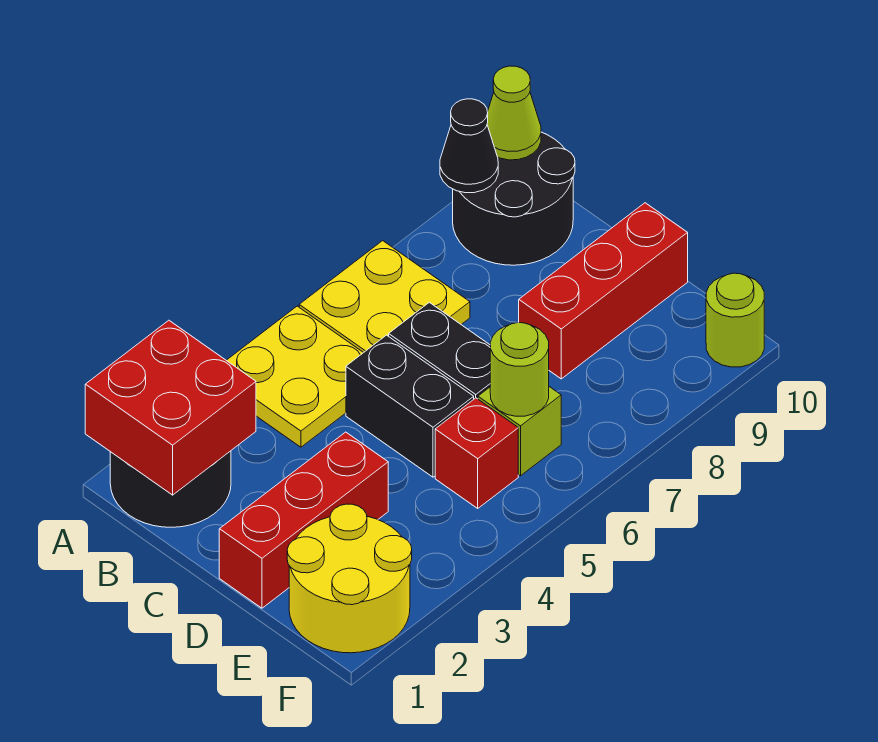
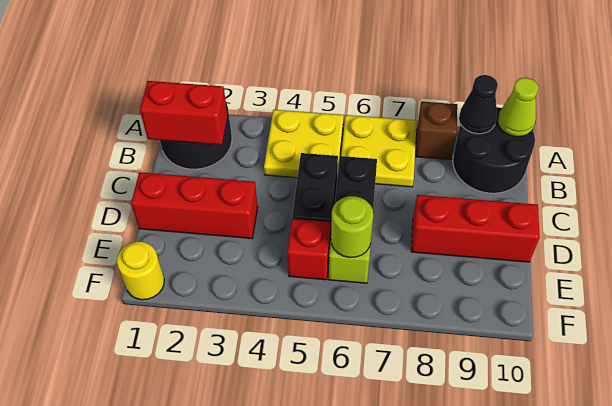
red 2x2 brick [85,320,256,495] -> red 1x2 brick [140,81,228,145]
none -> brown 1x1 brick [416,102,457,160]
yellow 2x2 round brick [287,504,412,653] -> yellow 1x1 round brick [117,242,164,300]
lime 1x1 round brick [706,273,764,367] -> none

